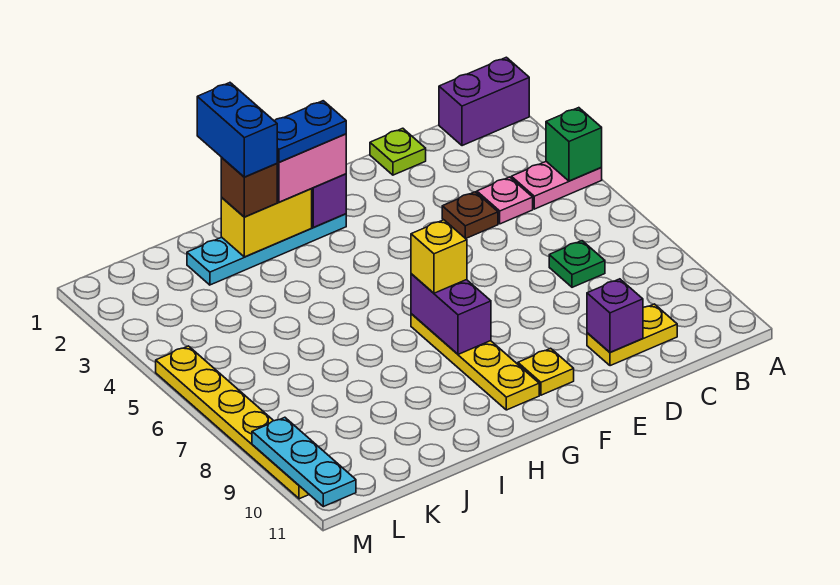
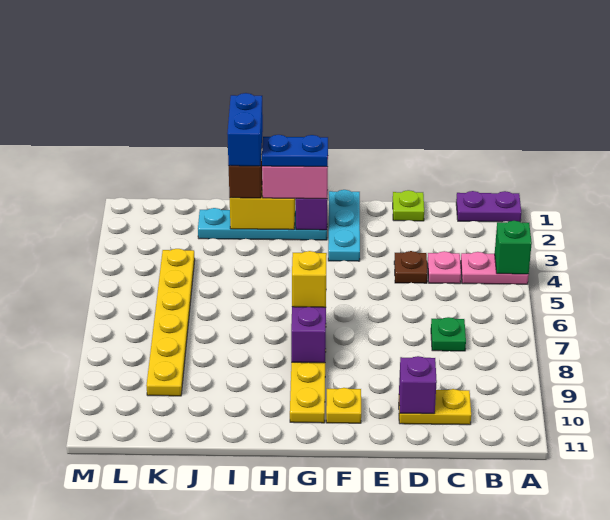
purple 1x2 brick [439,57,529,146] -> purple 1x2 plate [456,191,521,222]
yellow 1x6 plate [156,346,309,499] -> yellow 1x6 plate moved to [146,249,195,396]
cyan 1x3 plate [252,417,356,507] -> cyan 1x3 plate moved to [328,190,360,261]

